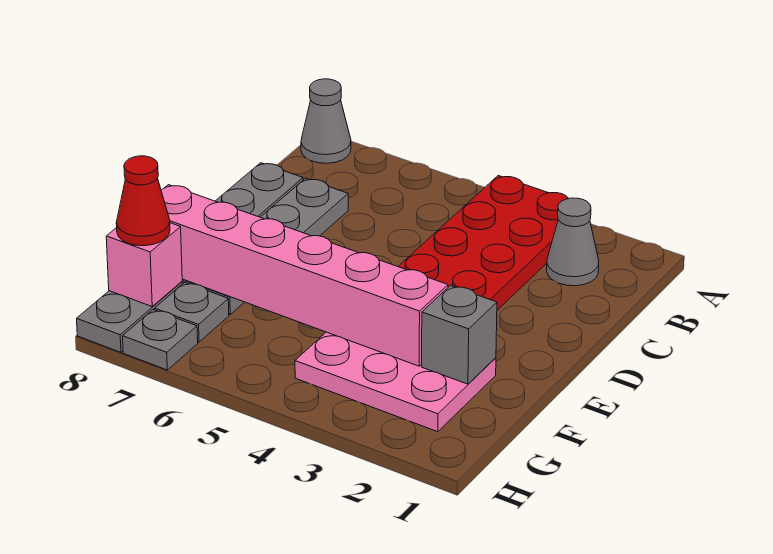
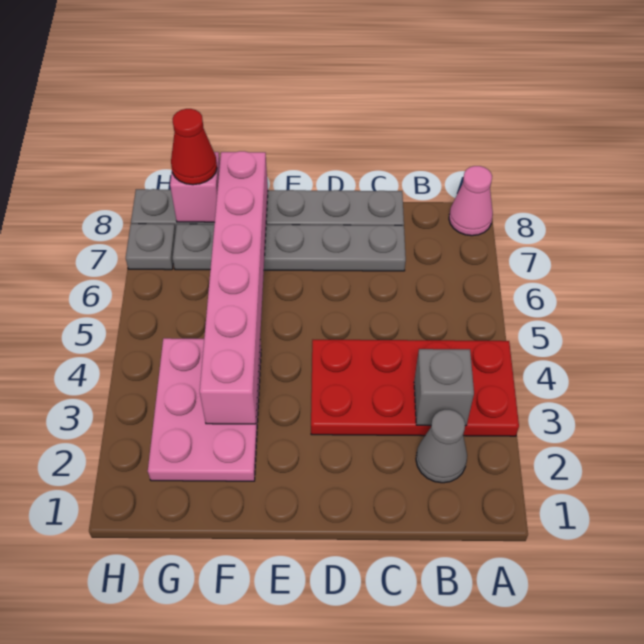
grey 1x1 cone [301,79,351,163] -> pink 1x1 cone [449,166,493,236]
grey 1x1 brick [422,286,497,384] -> grey 1x1 brick moved to [414,349,474,426]

